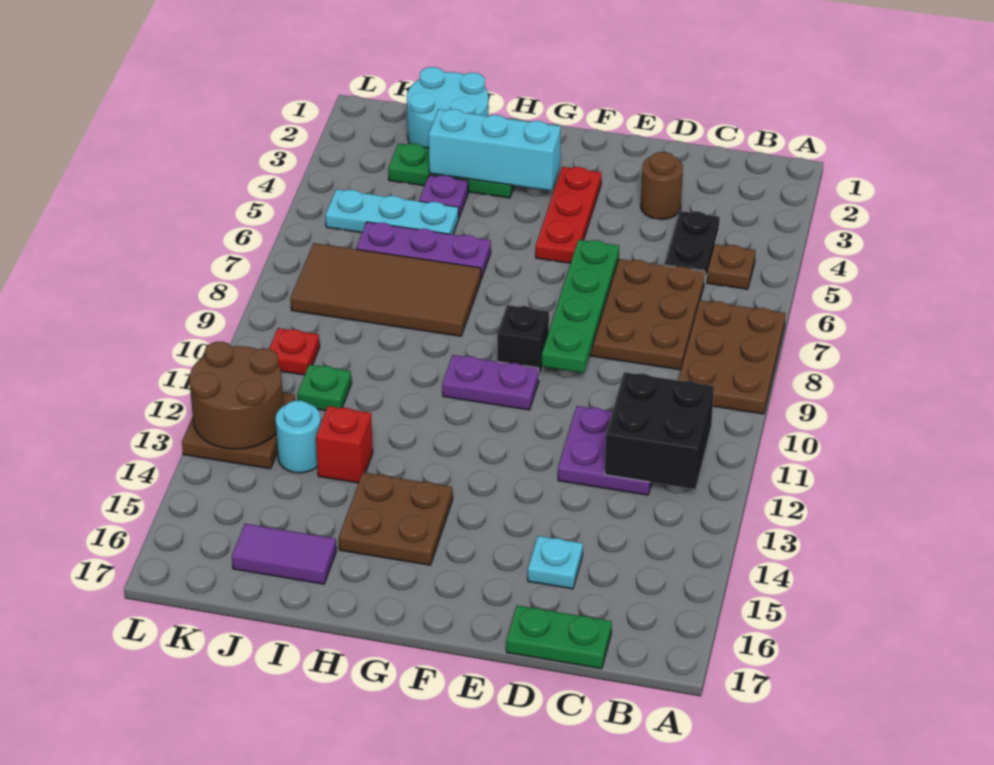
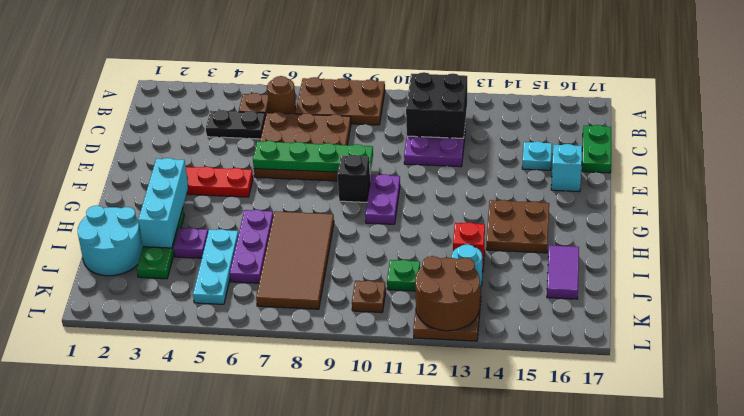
brown 1x1 round brick [641,152,683,219] -> brown 1x1 round brick moved to [267,76,296,114]
none -> cyan 1x1 brick [551,144,582,192]
red 1x1 plate [269,328,320,375] -> brown 1x1 plate [352,281,386,313]

